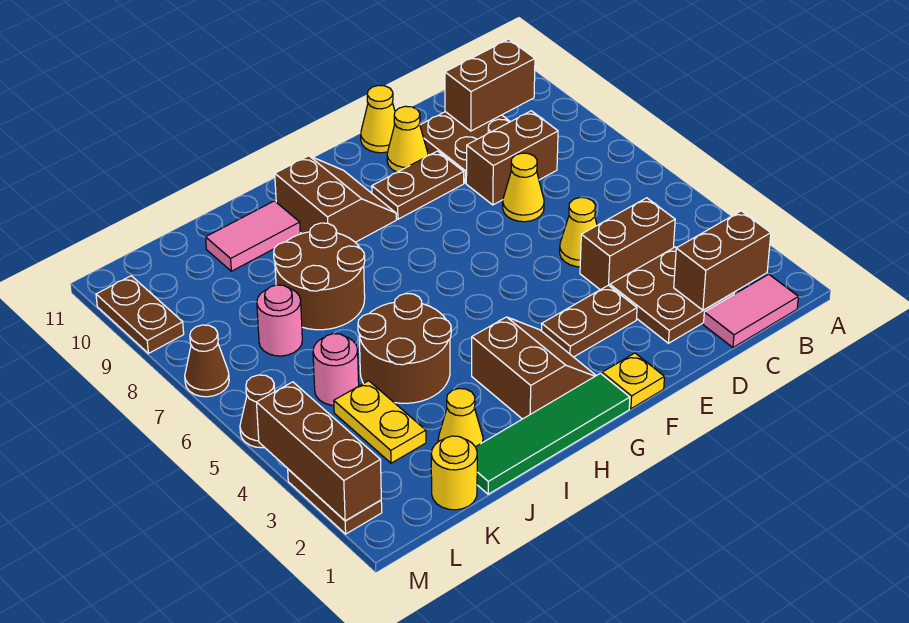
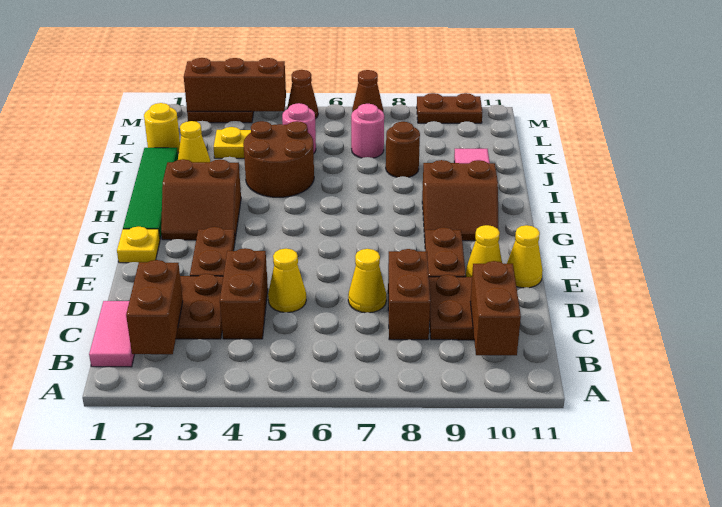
brown 2x2 round brick [274,223,365,330] -> brown 1x1 round brick [386,122,420,177]

